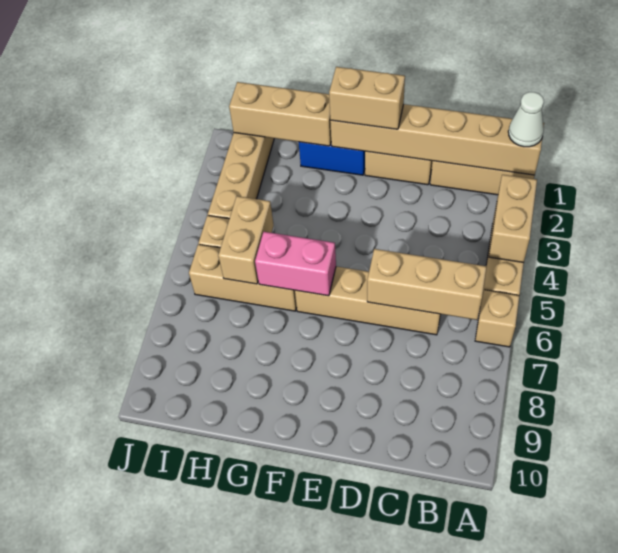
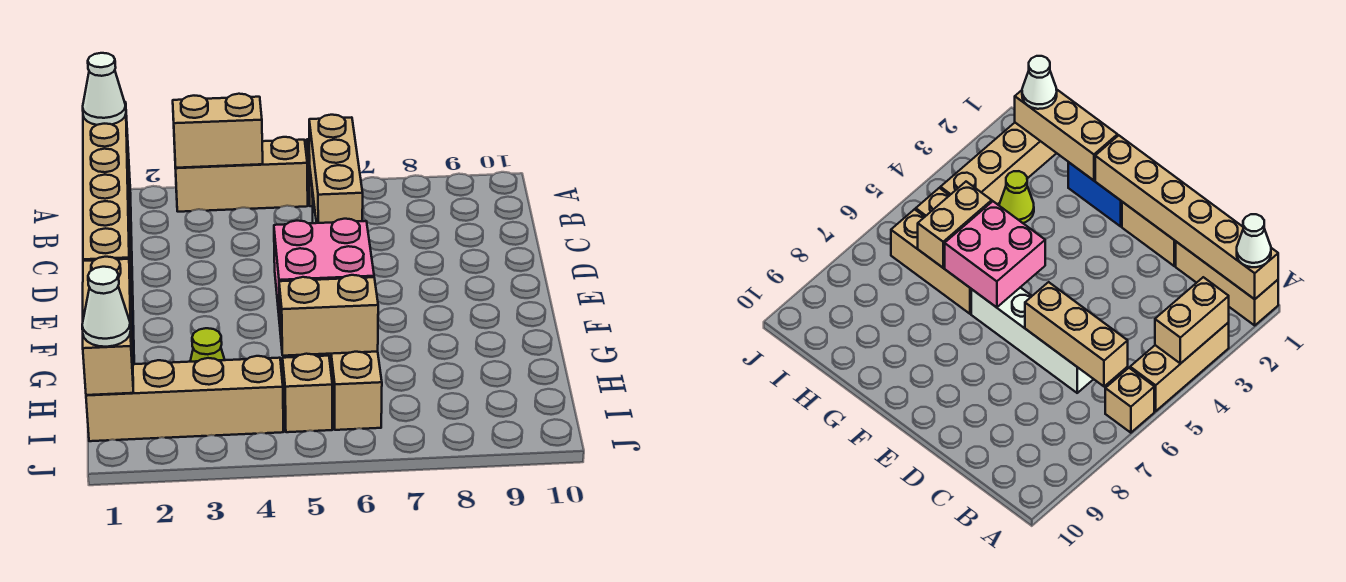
tan 1x4 brick [295,266,440,335] -> white 1x4 brick [971,287,1093,393]
tan 1x2 brick [329,67,405,129] -> none
pink 1x2 brick [255,232,336,296] -> pink 2x2 brick [274,219,374,323]
none -> lime 1x1 cone [190,328,225,362]
none -> white 1x1 cone [82,267,131,347]

